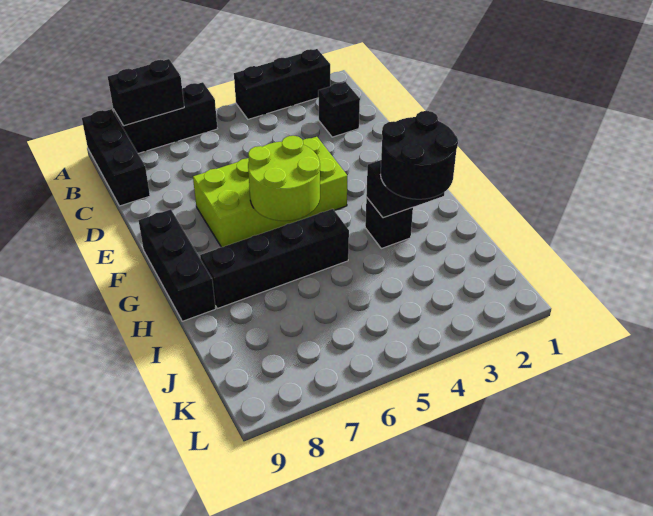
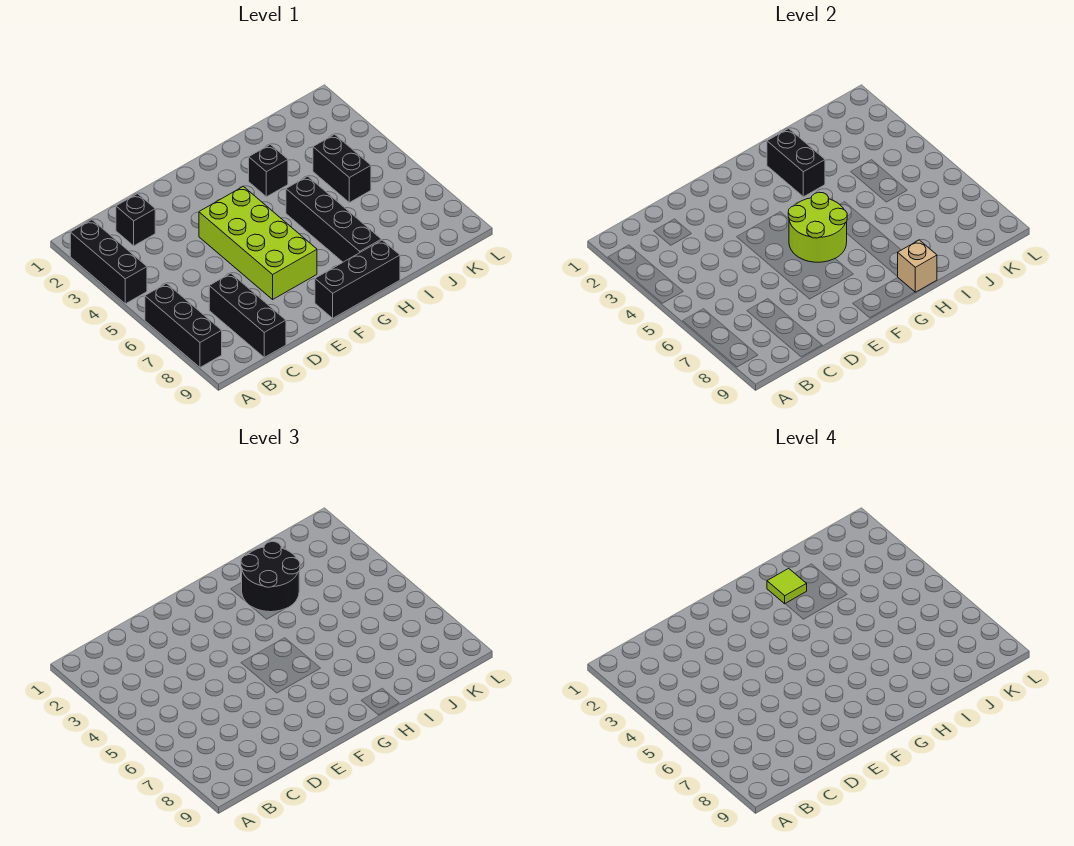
black 1x2 brick [108,59,184,126] -> black 1x2 brick moved to [313,134,371,203]
black 1x3 brick [82,109,150,206] -> black 1x3 brick turned to [209,273,286,357]
none -> lime 1x1 tile [767,568,807,604]
none -> tan 1x1 brick [898,240,937,292]

